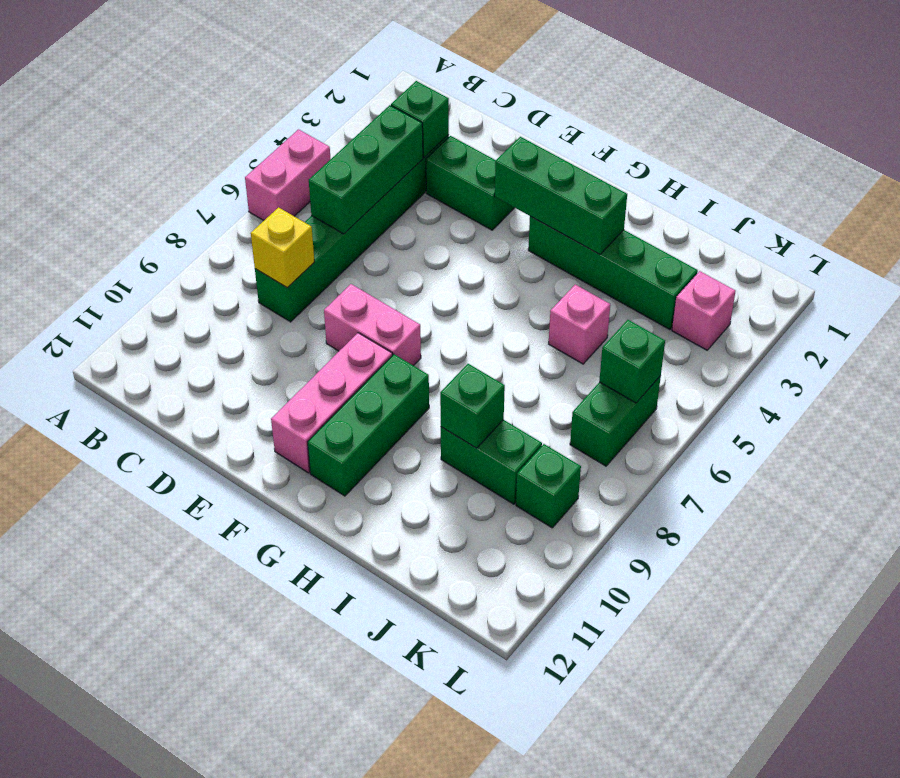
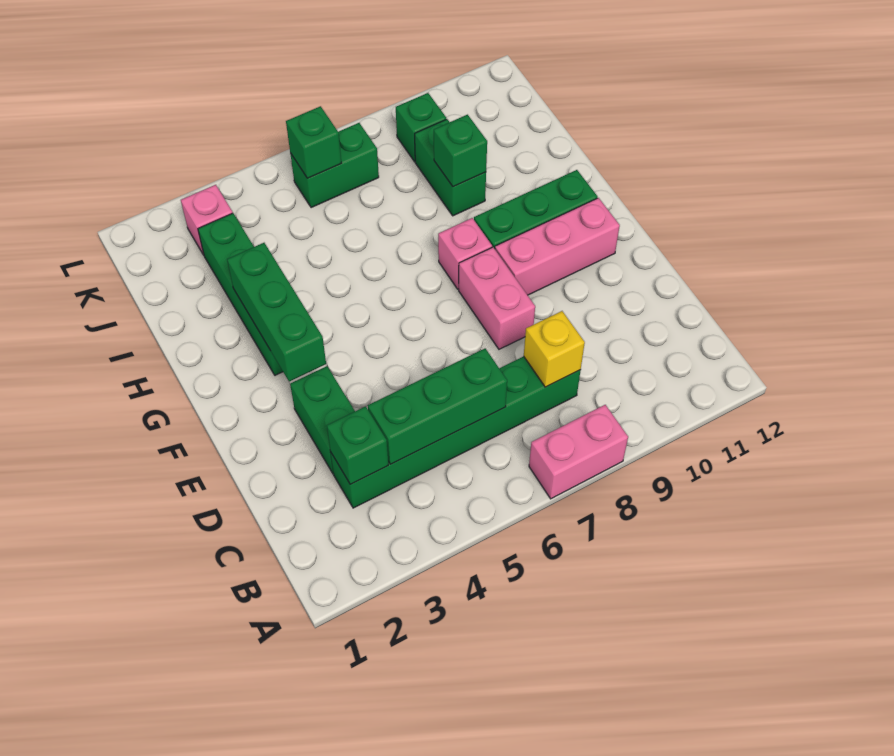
pink 1x2 brick [245,129,331,220] -> pink 1x2 brick moved to [529,405,628,499]
pink 1x1 brick [549,284,610,364] -> pink 1x1 brick moved to [438,218,492,289]

